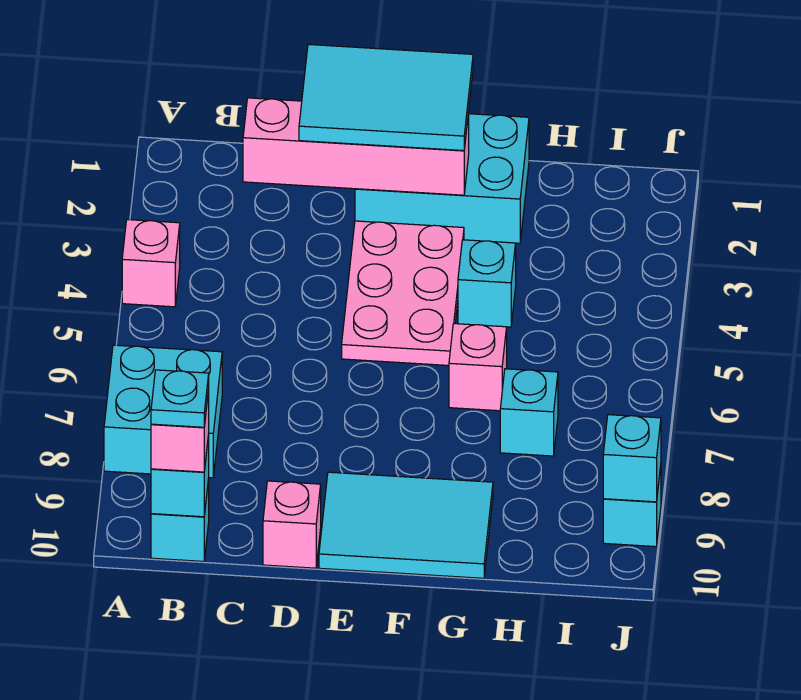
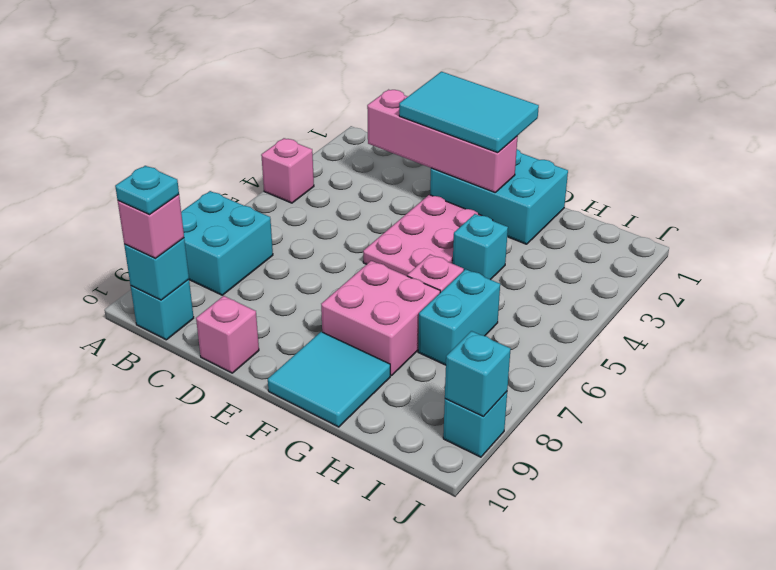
cyan 2x3 tile [319,472,493,578] -> cyan 2x2 tile [268,332,390,427]
none -> pink 2x2 brick [321,261,440,376]
cyan 1x1 brick [500,369,558,456] -> cyan 1x2 brick [418,269,500,365]

